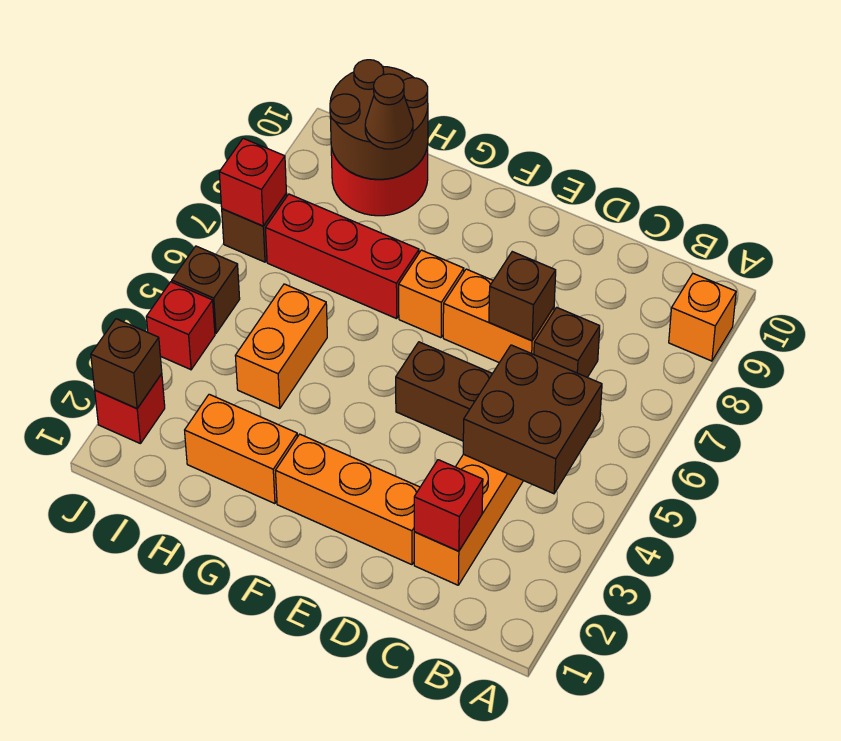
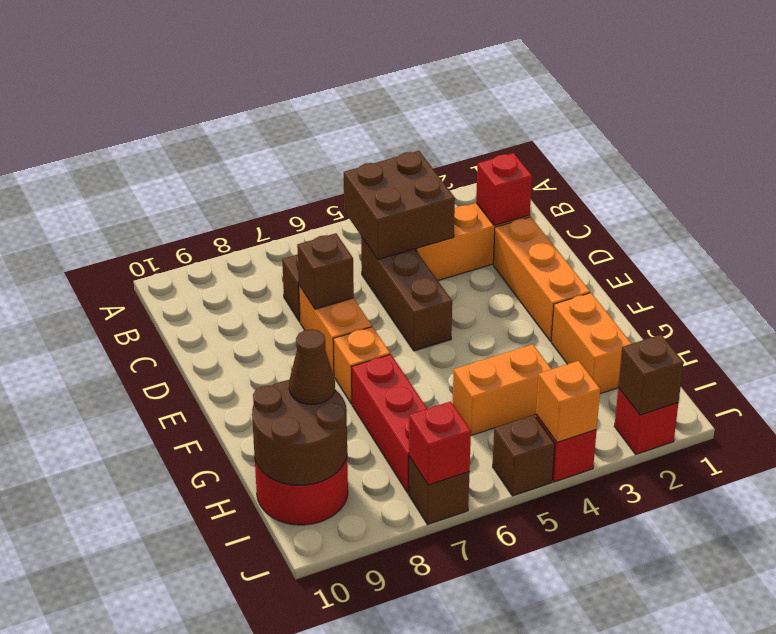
orange 1x1 brick [669,273,736,361] -> orange 1x1 brick moved to [536,361,600,442]

